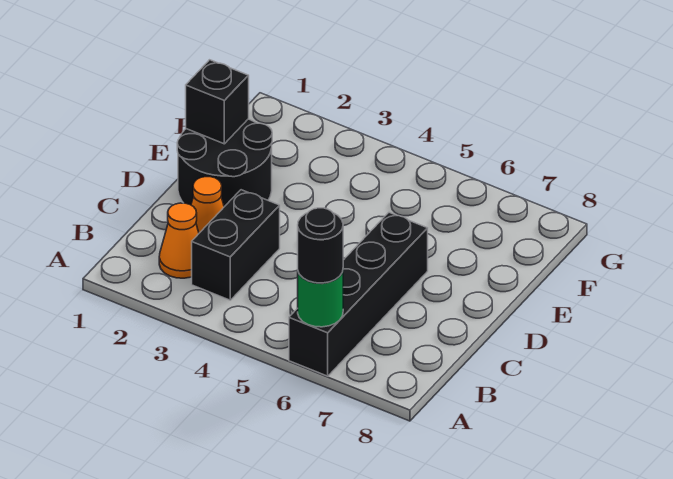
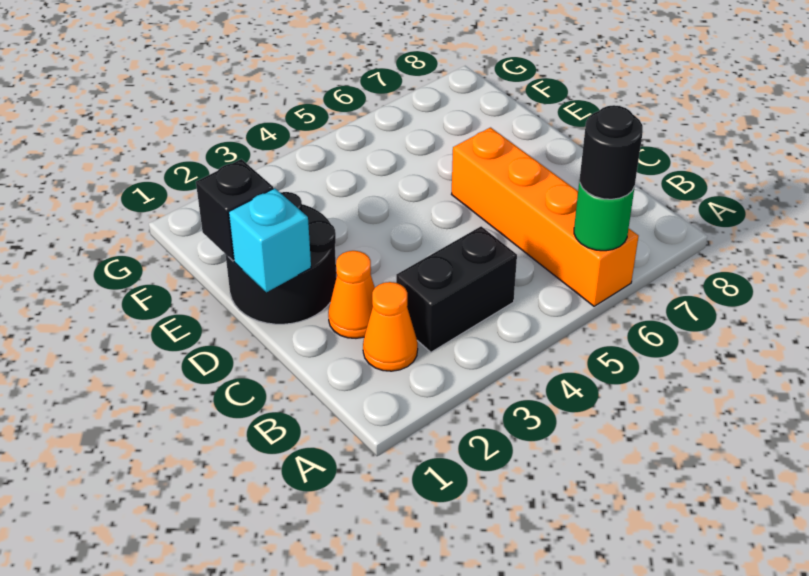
black 1x4 brick [289,213,428,376] -> orange 1x4 brick [451,128,639,306]
black 1x2 brick [192,190,280,300] -> black 1x2 brick turned to [396,226,517,352]
none -> cyan 1x1 brick [229,188,311,292]

